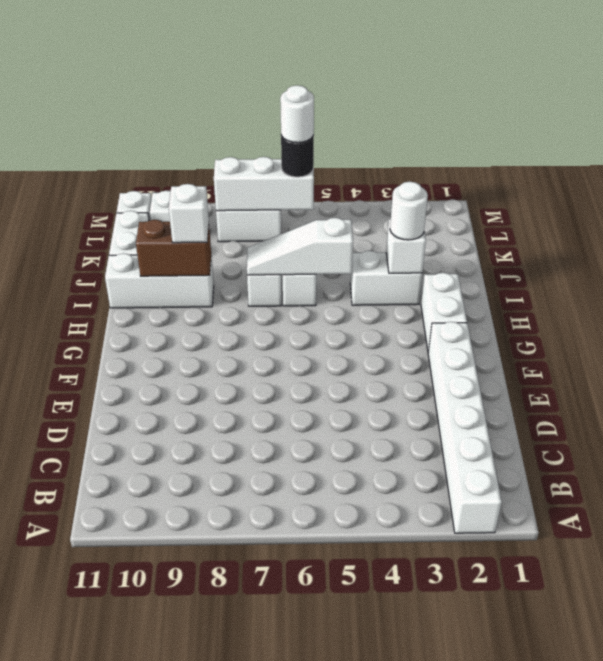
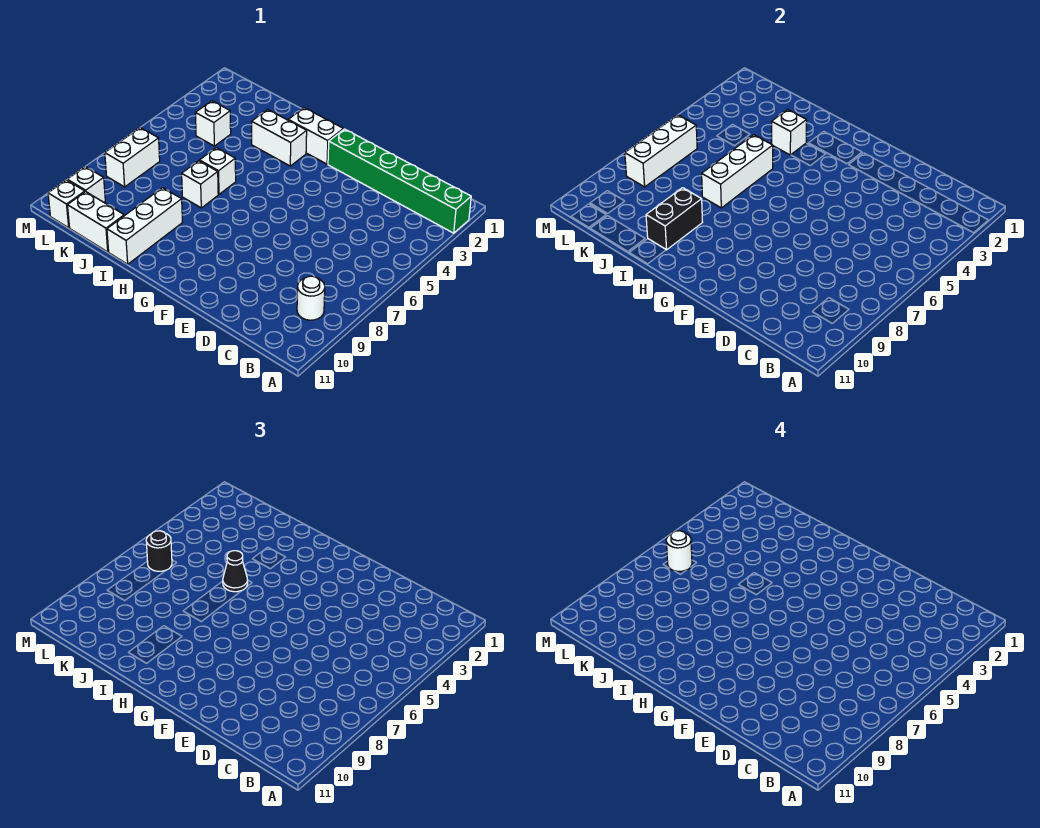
white 1x6 brick [428,322,502,533] -> green 1x6 brick [328,129,471,233]
white 1x2 brick [350,251,422,305] -> white 1x2 brick turned to [252,109,307,166]
white 1x1 round brick [390,182,428,240] -> white 1x1 round brick moved to [297,276,325,320]
white 1x3 slope [247,218,353,275] -> white 1x3 brick [702,135,773,208]
none -> black 1x1 cone [223,551,248,592]
brown 1x2 brick [136,220,211,276] -> black 1x2 brick [646,188,702,250]
white 1x1 brick [169,184,209,243] -> white 1x1 brick moved to [196,101,231,146]

